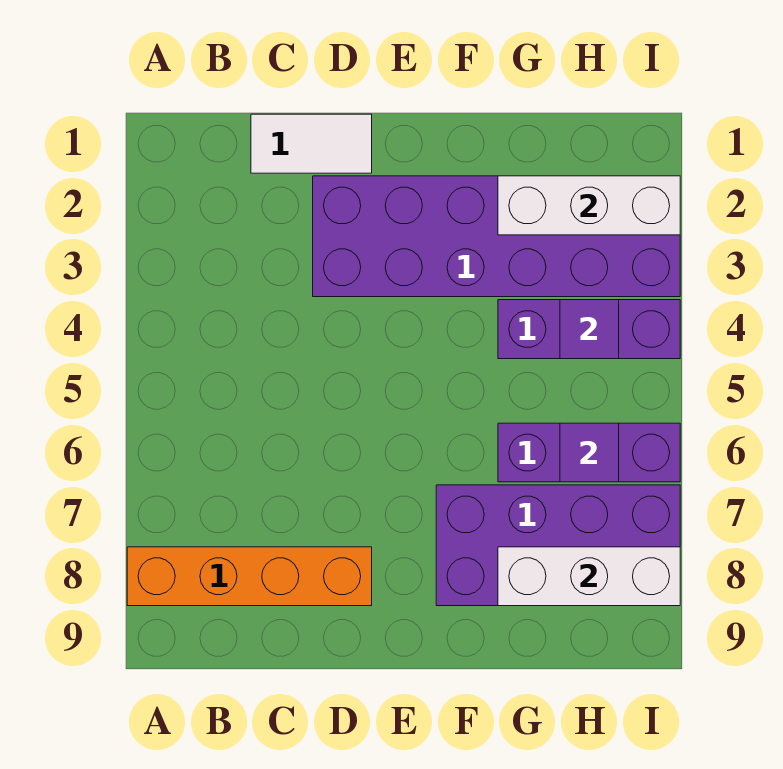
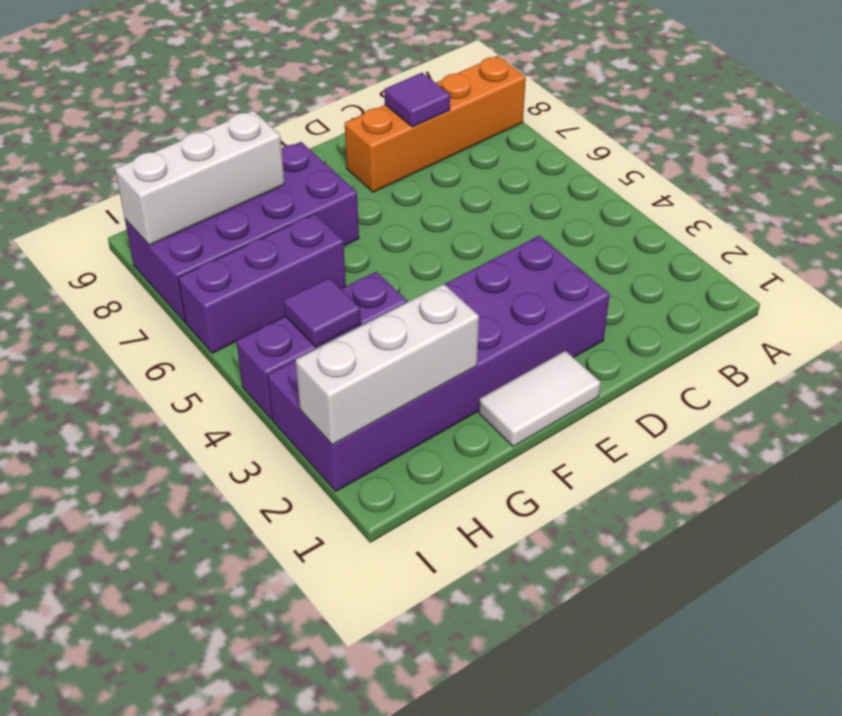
white 1x2 tile [251,114,372,173] -> white 1x2 tile moved to [479,351,601,447]
purple 1x1 tile [560,423,619,482] -> purple 1x1 tile moved to [384,73,450,127]

